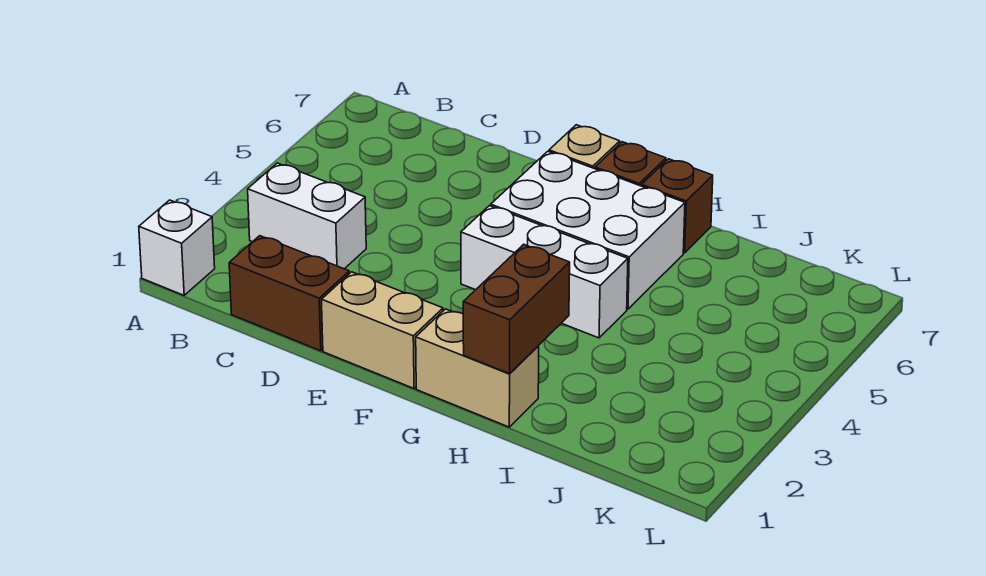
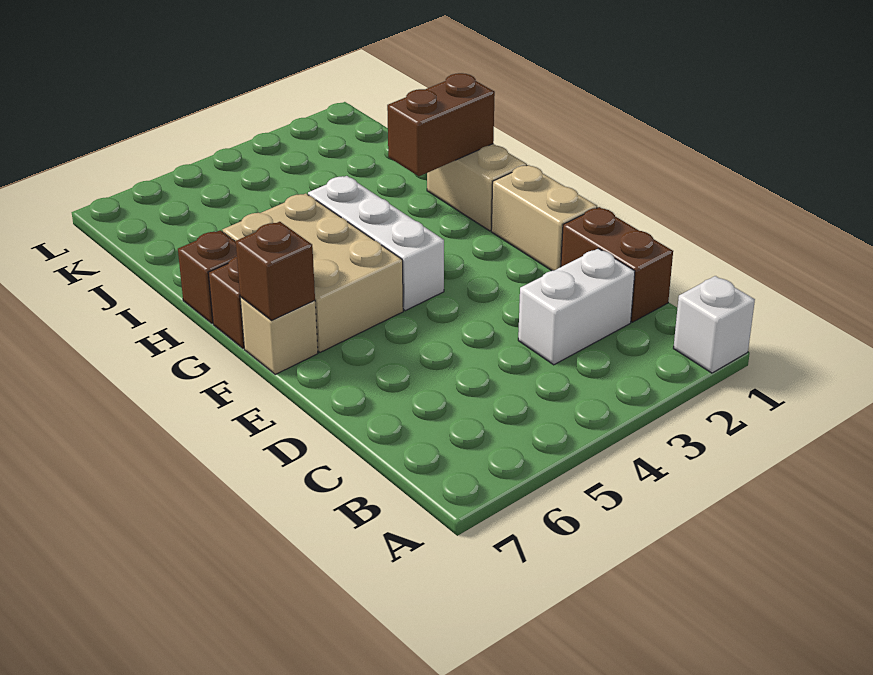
white 1x2 brick [248,163,366,269] -> white 1x2 brick turned to [518,248,635,365]
white 2x3 brick [491,151,685,309] -> tan 2x3 brick [223,193,403,352]
none -> brown 1x1 brick [236,222,315,320]

